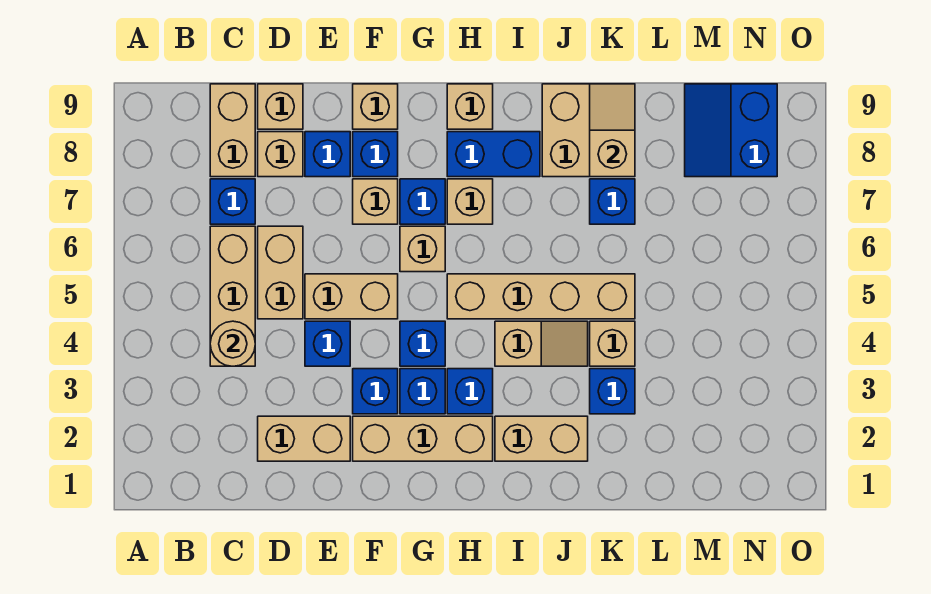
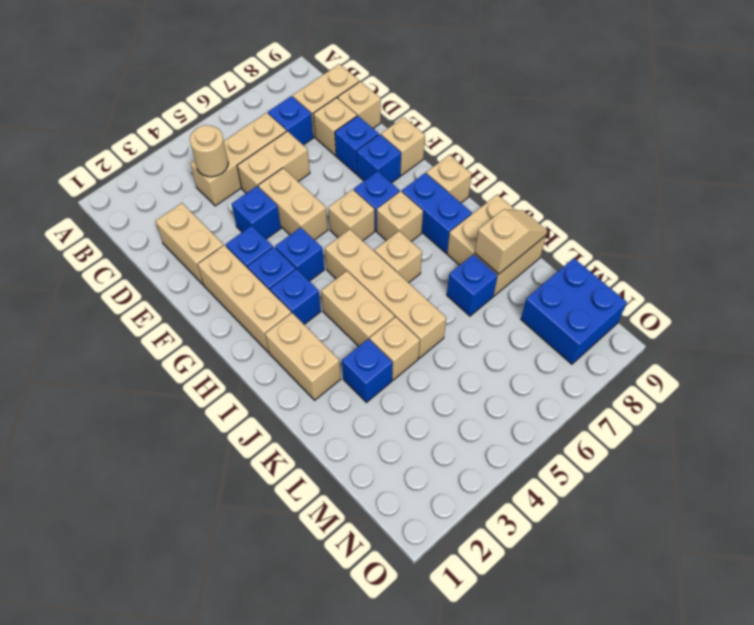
tan 1x1 brick [353,179,398,224] -> tan 1x1 brick moved to [375,231,422,283]
tan 1x2 slope [495,321,588,366] -> tan 1x2 brick [321,271,394,346]
blue 2x2 slope [685,84,777,177] -> blue 2x2 brick [521,258,627,364]

